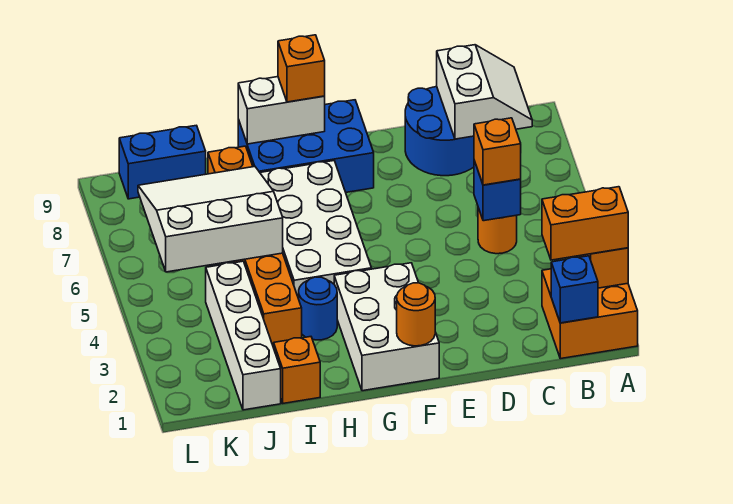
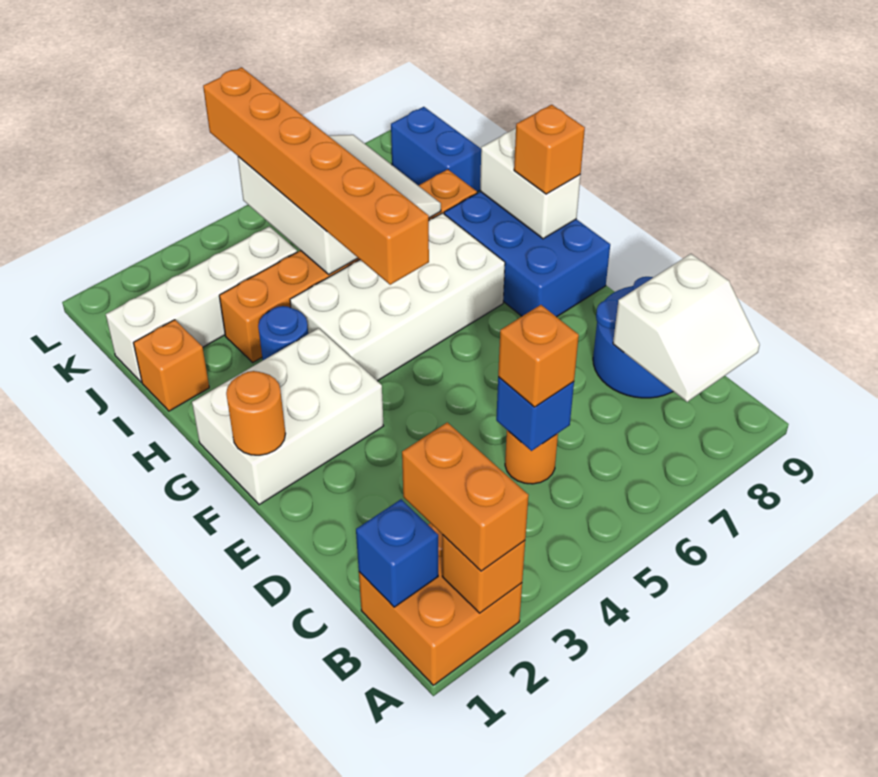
none -> orange 1x6 brick [203,67,429,285]

